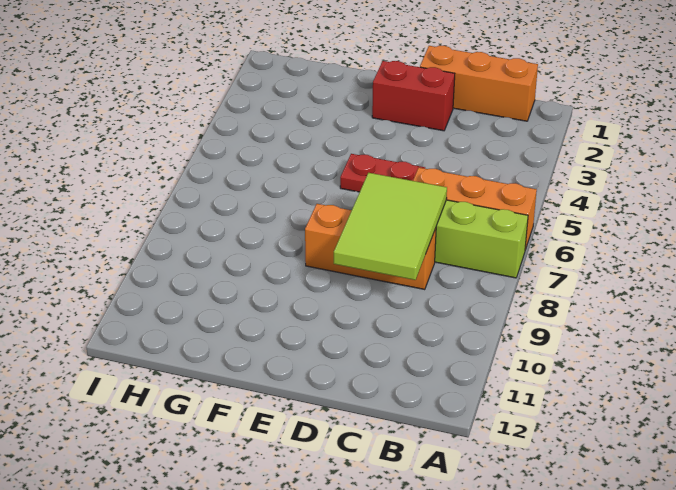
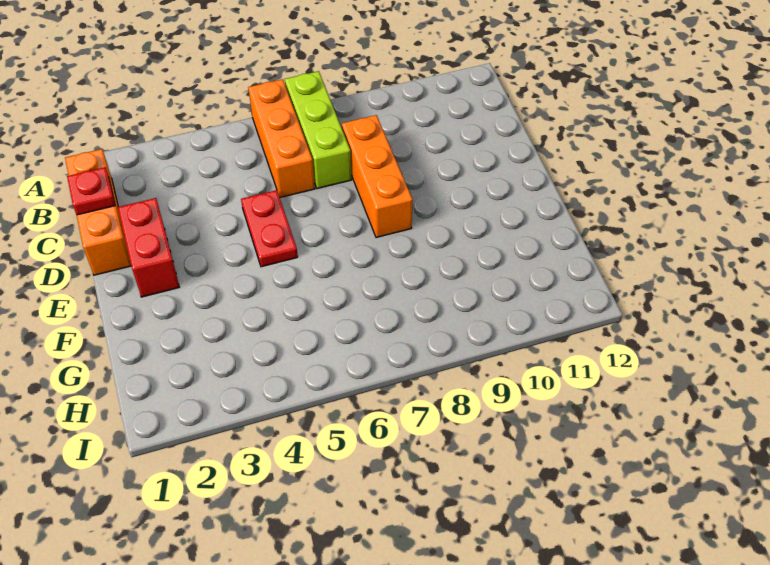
none -> red 1x1 plate [67,167,115,215]
lime 2x3 tile [334,173,447,280] -> none

